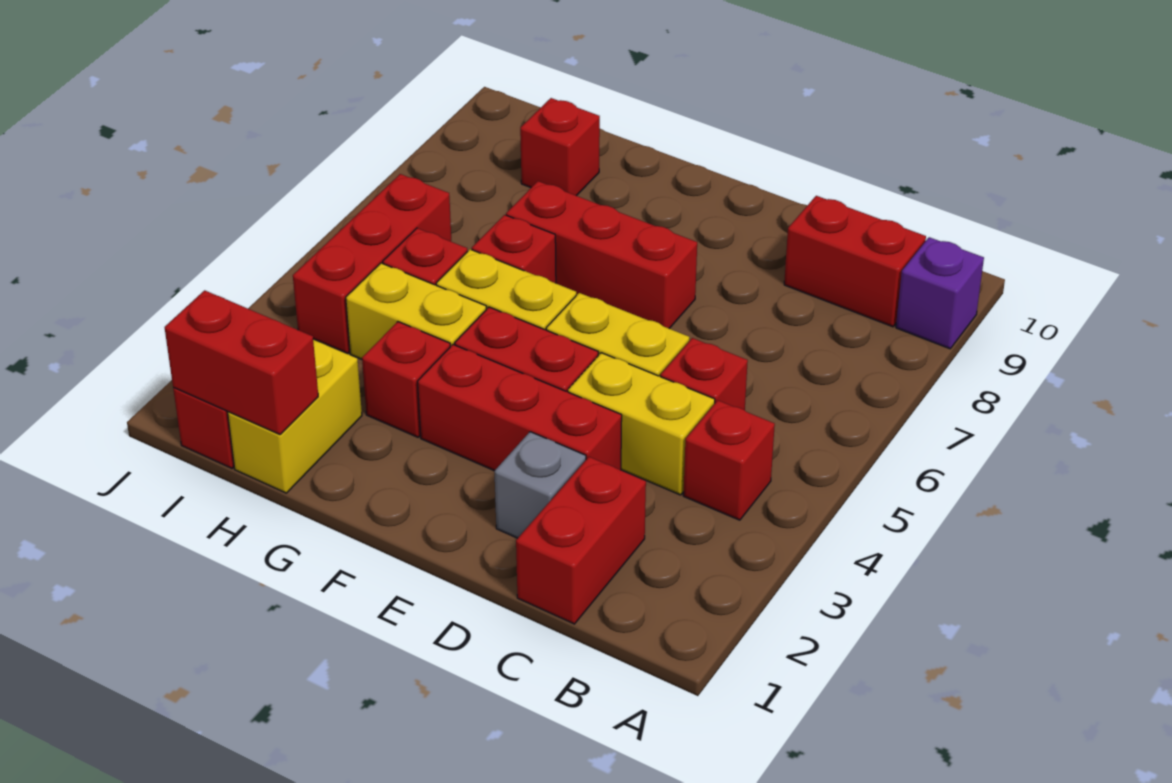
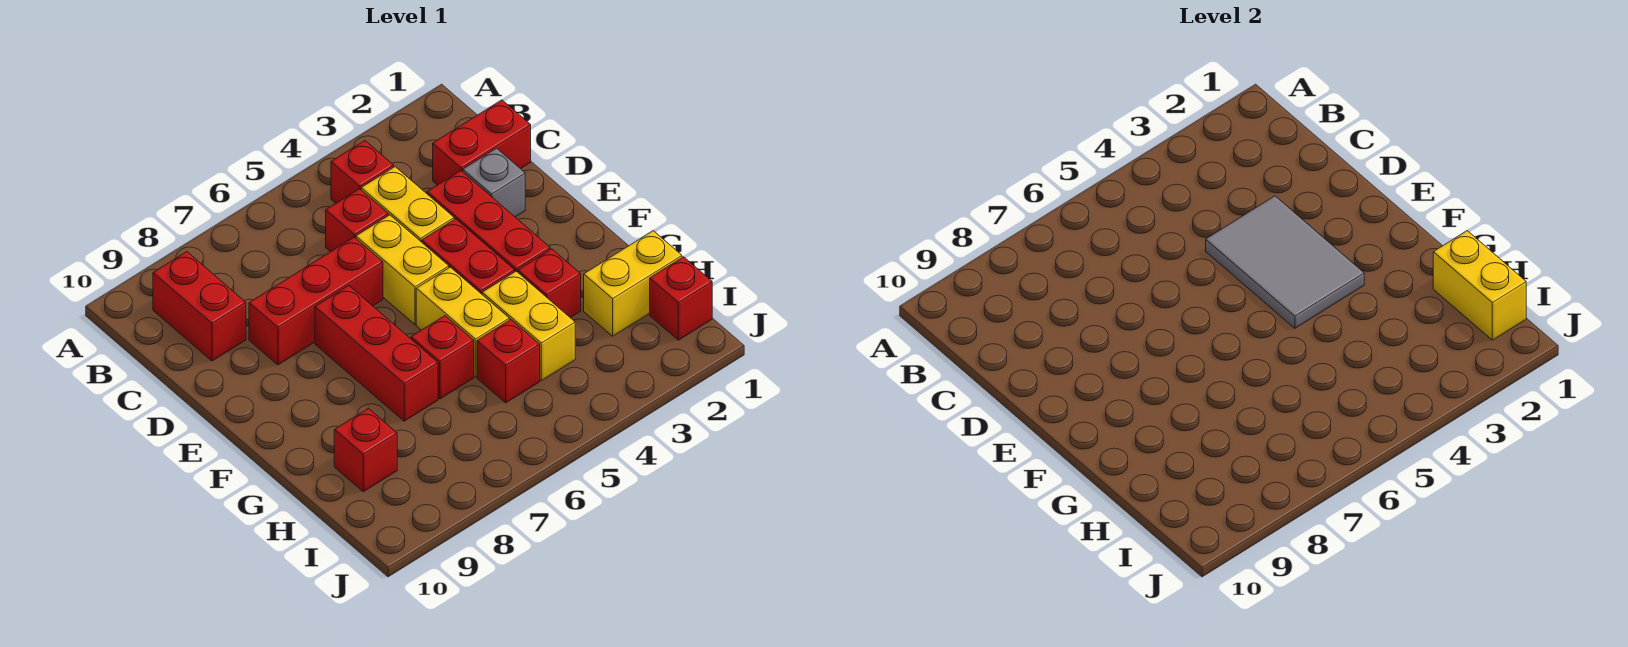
purple 1x1 brick [896,237,984,349] -> none
none -> grey 2x3 tile [1206,196,1364,328]
red 1x2 brick [165,290,318,435] -> yellow 1x2 brick [1433,231,1526,340]
red 1x3 brick [293,174,451,353] -> red 1x3 brick moved to [249,237,383,365]

